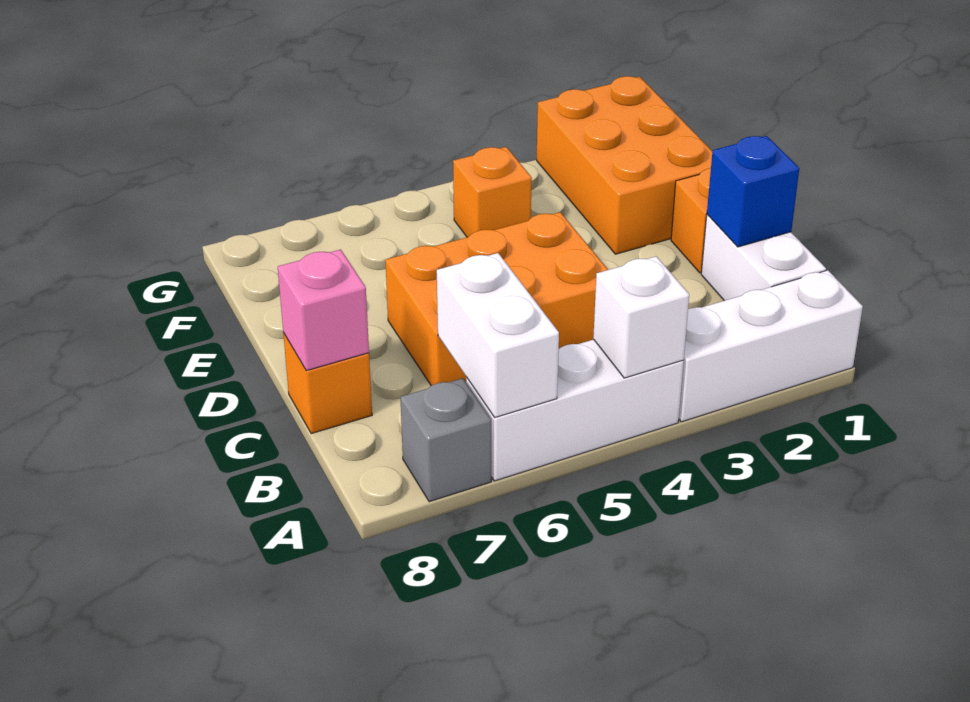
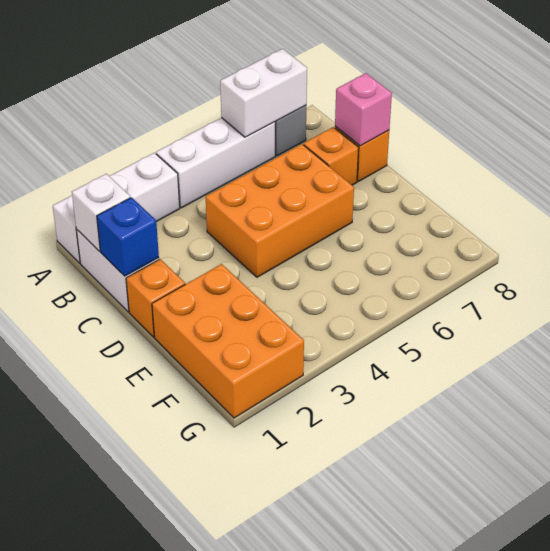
white 1x1 brick [593,256,689,378] -> white 1x1 brick moved to [72,174,130,252]
white 1x2 brick [437,253,559,417] -> white 1x2 brick turned to [220,49,307,137]
orange 1x1 brick [453,147,532,237] -> orange 1x1 brick moved to [304,127,359,185]

